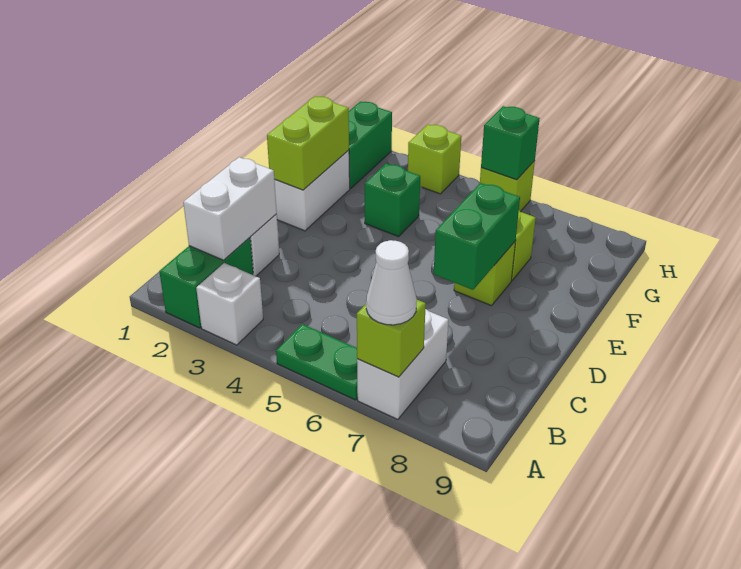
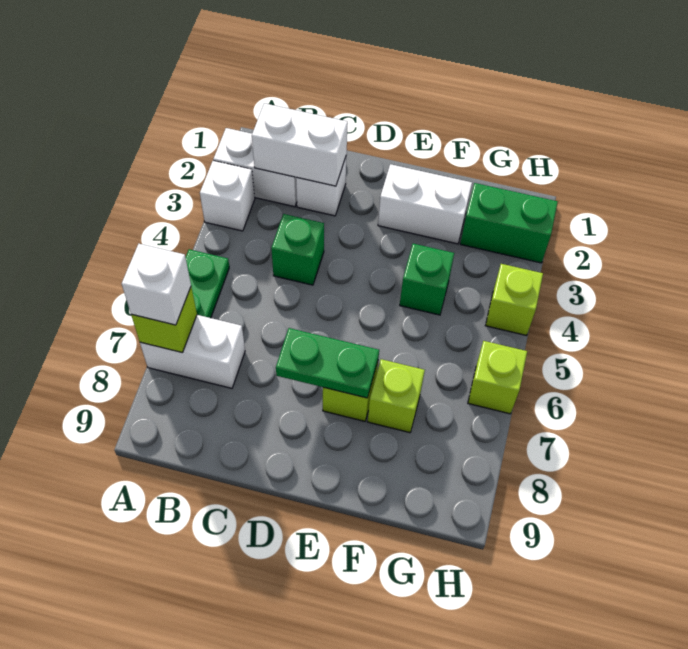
green 1x2 brick [159,238,253,328] -> white 1x2 brick [213,128,297,207]
white 1x1 cone [366,240,417,325] -> white 1x1 brick [122,244,191,325]
green 1x2 brick [434,183,520,290] -> green 1x2 plate [276,328,379,398]
lime 1x2 brick [267,96,349,190] -> none
green 1x1 brick [481,106,540,180] -> green 1x1 brick moved to [271,214,324,285]

